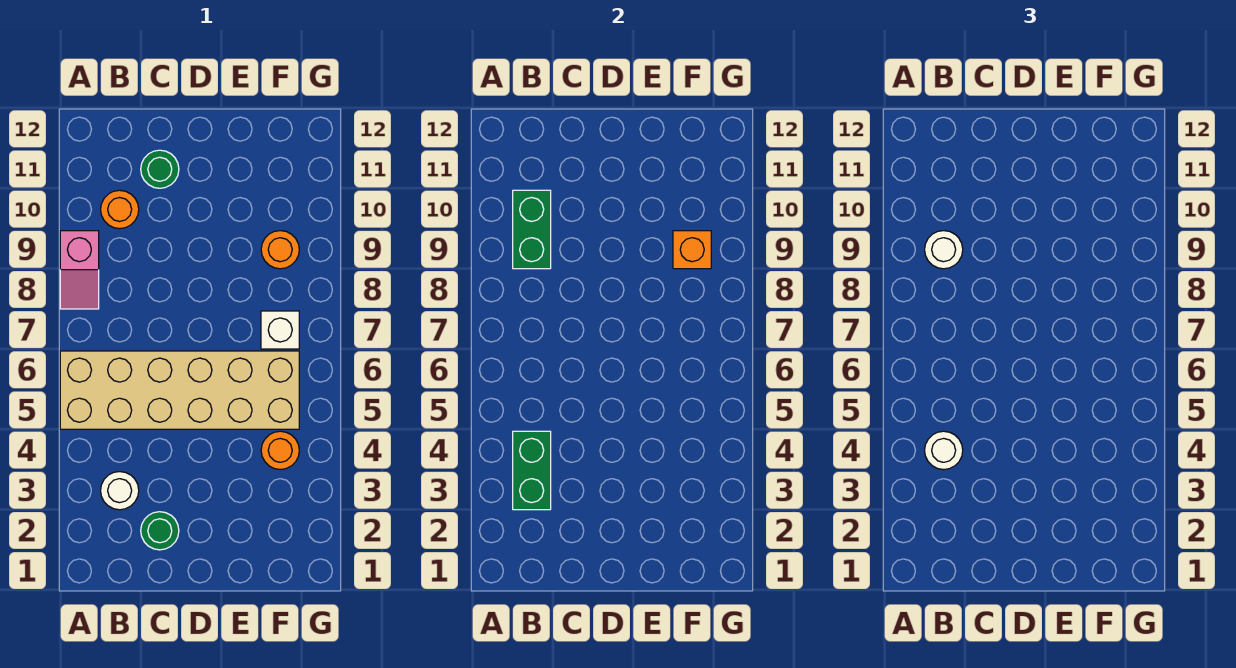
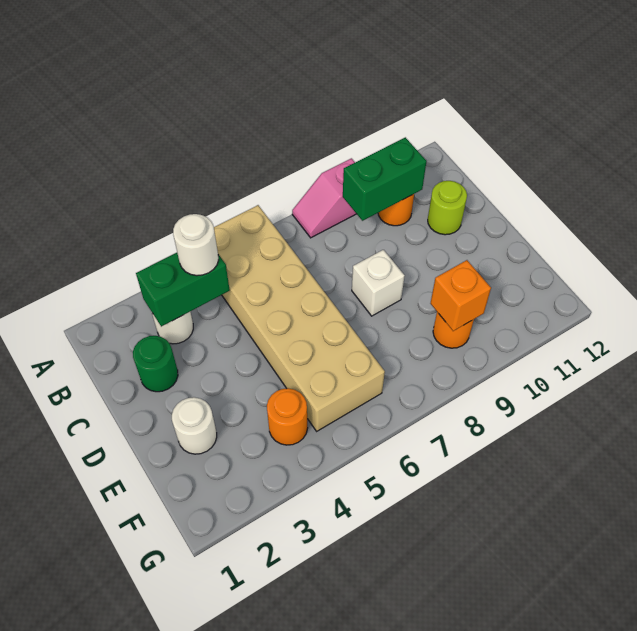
white 1x1 round brick [925,231,963,269] -> white 1x1 round brick moved to [172,397,217,454]
green 1x1 round brick [141,150,179,188] -> lime 1x1 round brick [428,181,467,235]
white 1x1 brick [261,311,299,349] -> white 1x1 brick moved to [352,250,405,316]

